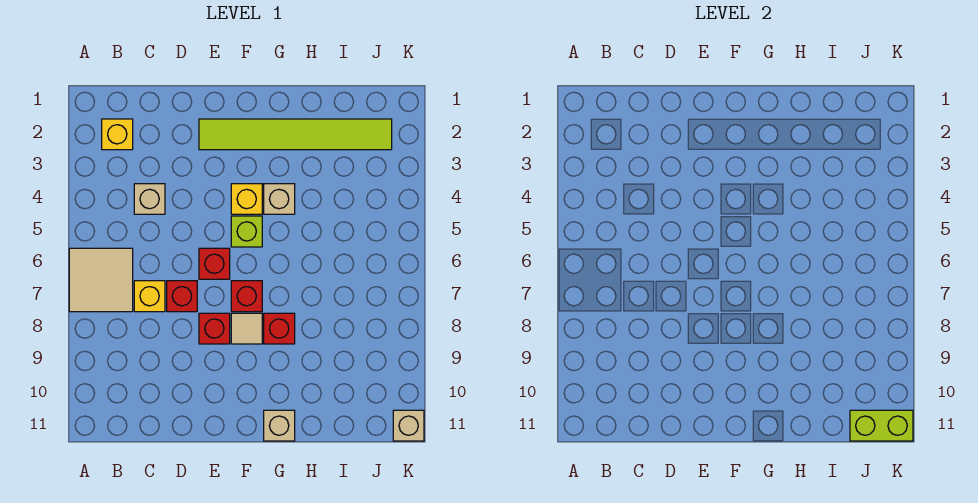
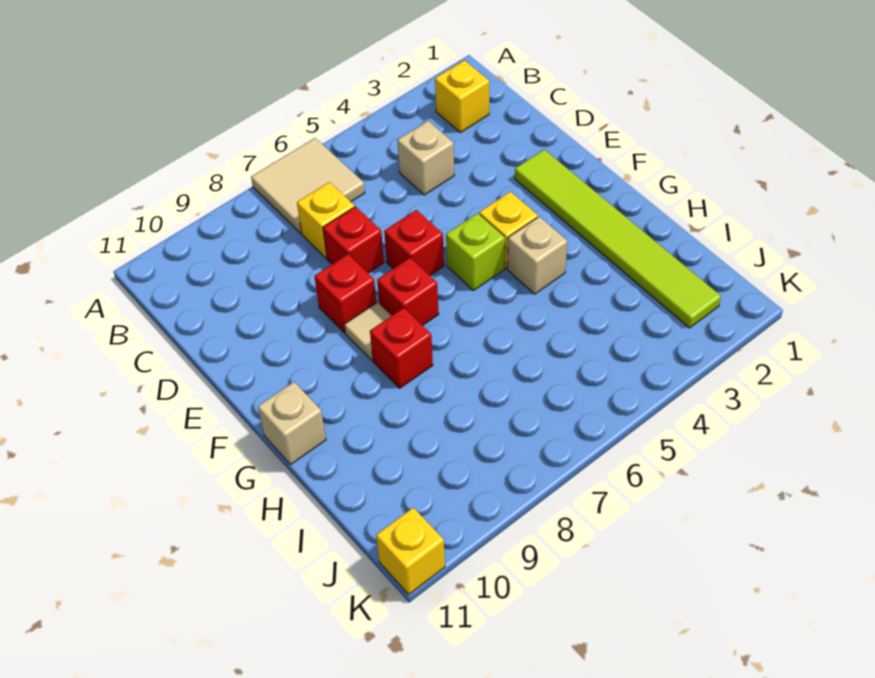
lime 1x2 brick [850,410,913,441] -> none
tan 1x1 brick [393,410,424,441] -> yellow 1x1 brick [376,508,445,594]

